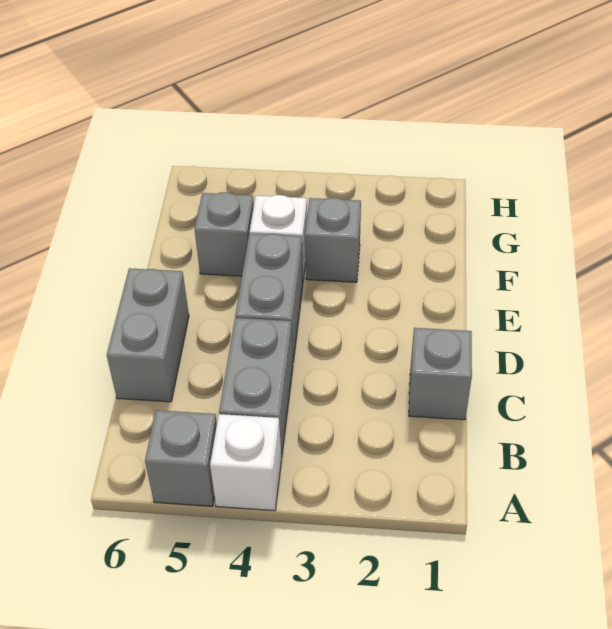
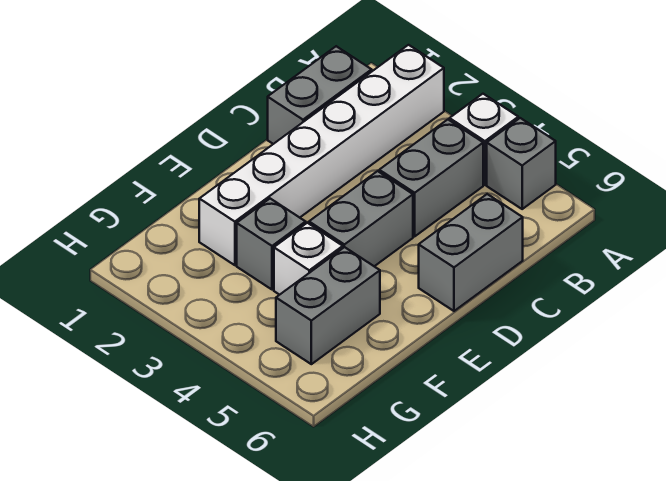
none -> white 1x6 brick [199,45,444,265]
grey 1x1 brick [409,328,472,420] -> grey 1x2 brick [268,46,372,144]
grey 1x1 brick [195,192,254,276] -> grey 1x2 brick [276,247,380,364]

